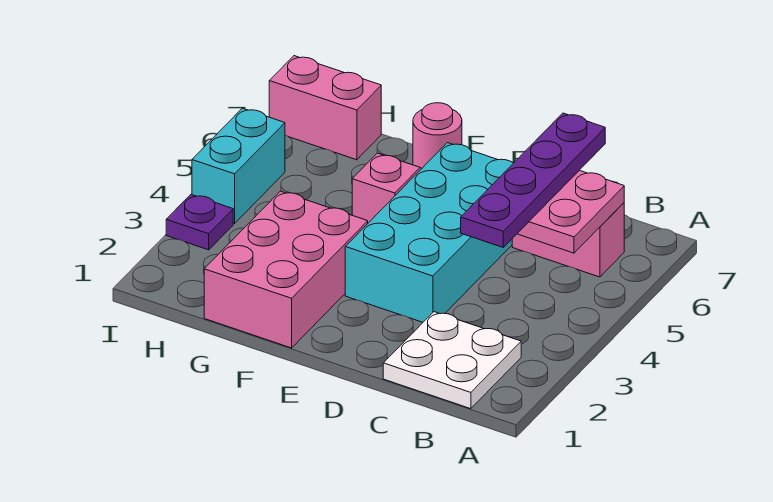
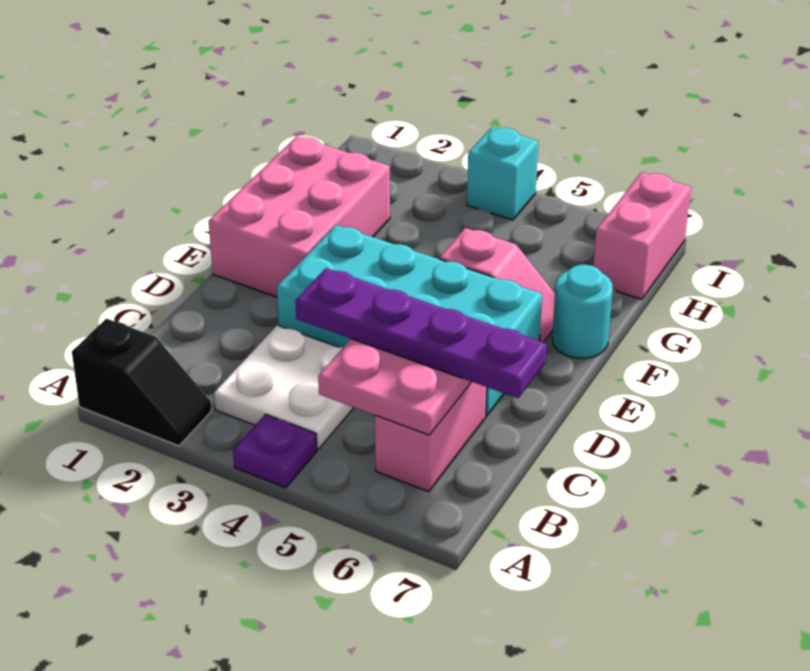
none -> black 1x2 slope [72,318,211,446]
white 2x2 plate [383,312,521,409] -> white 2x2 plate moved to [214,325,354,449]
pink 2x3 brick [204,191,368,348] -> pink 2x3 brick turned to [209,136,390,297]
pink 1x1 round brick [413,103,462,168] -> cyan 1x1 round brick [552,265,613,358]
purple 1x1 plate [166,195,233,250] -> purple 1x1 plate moved to [233,414,317,488]
cyan 1x2 brick [192,108,285,224] -> cyan 1x1 brick [467,127,538,220]

